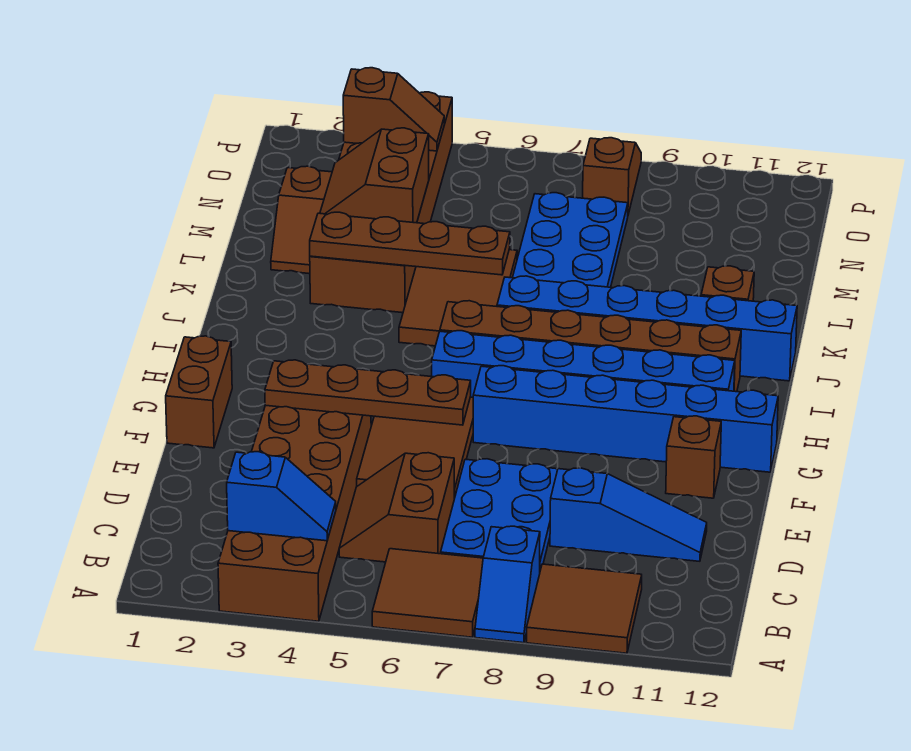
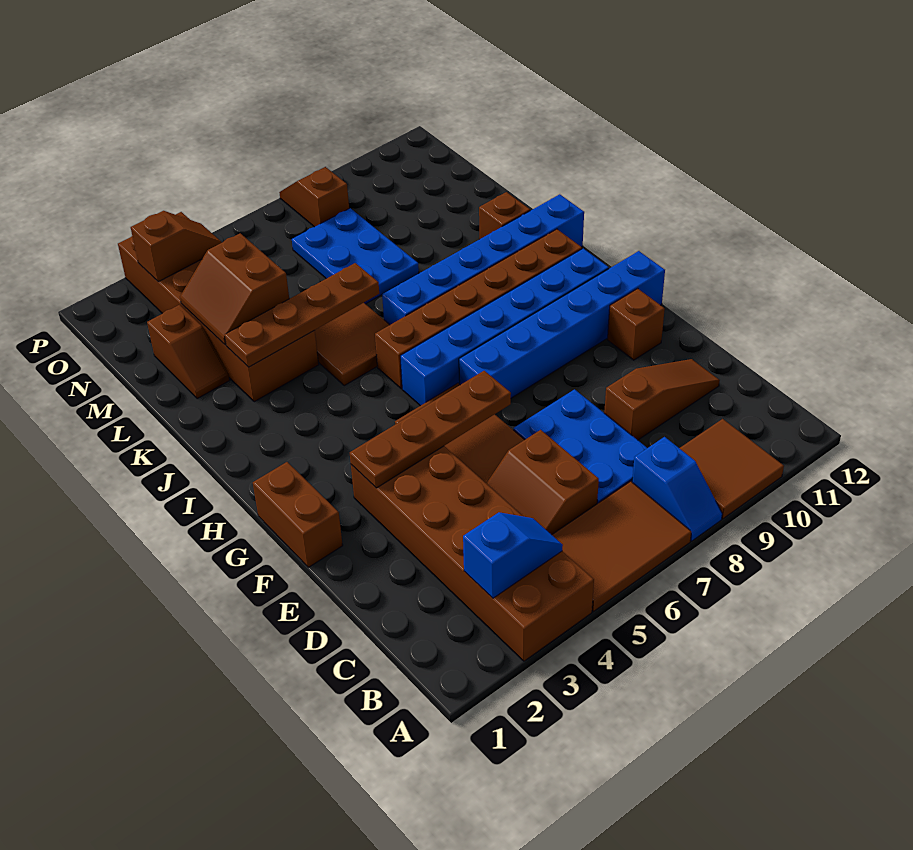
brown 2x2 tile [372,549,483,637] -> brown 2x3 tile [552,481,691,611]
blue 1x3 slope [550,468,707,561] -> brown 1x3 slope [604,359,720,440]

